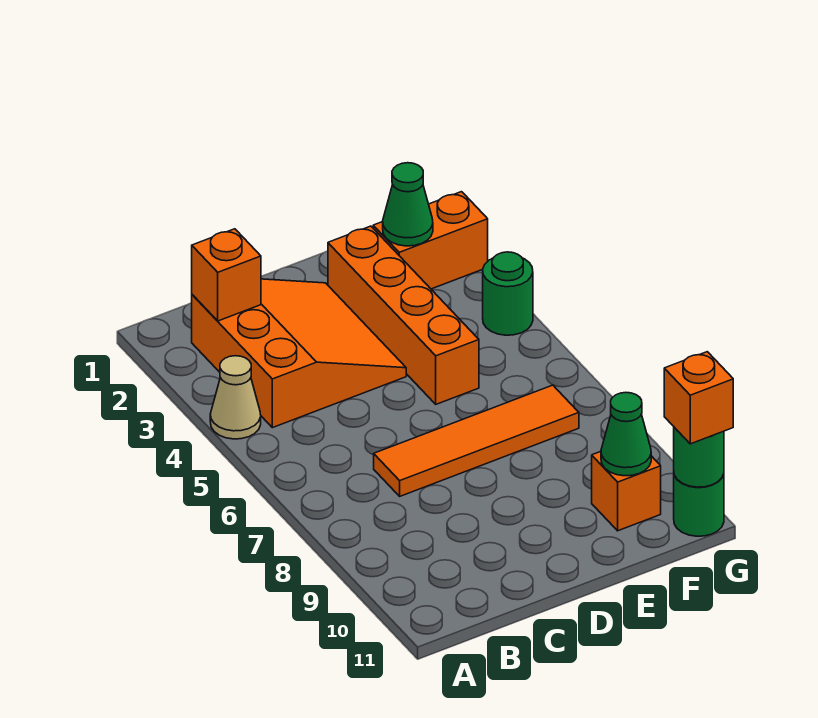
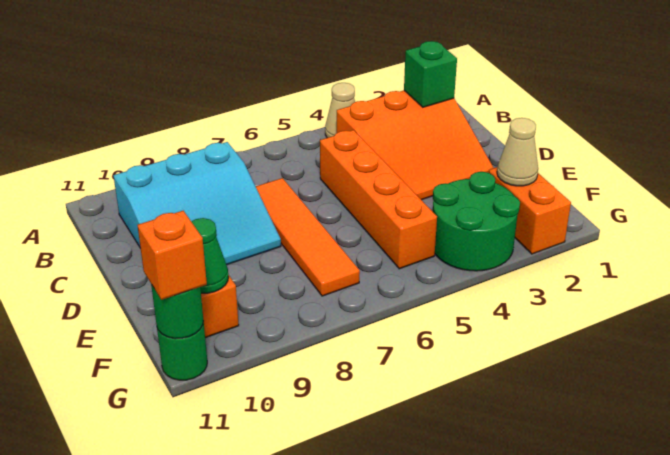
orange 1x1 brick [192,229,261,321] -> green 1x1 brick [404,41,457,107]
none -> cyan 3x3 slope [113,142,281,265]
orange 1x4 brick [328,226,479,404] -> orange 1x4 brick turned to [320,130,437,269]
green 1x1 cone [383,163,433,246] -> tan 1x1 cone [497,118,538,186]
green 1x1 round brick [483,252,533,335] -> green 2x2 round brick [433,172,520,271]

